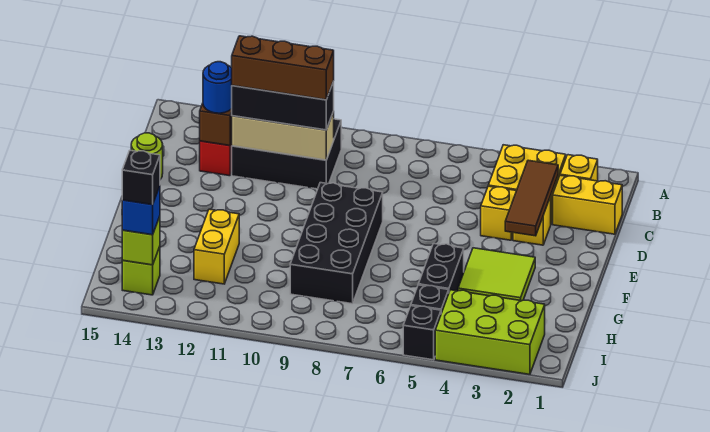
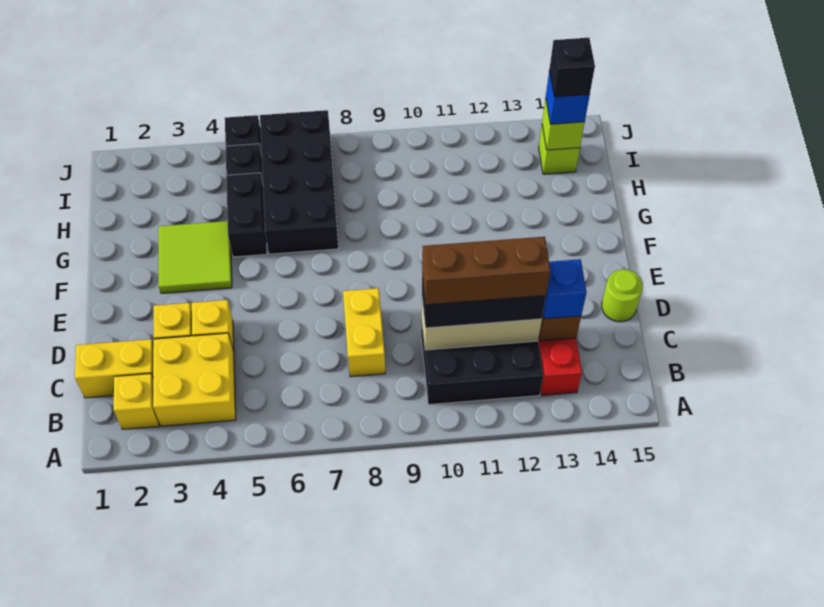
brown 1x3 tile [505,160,558,236] -> none
blue 1x1 round brick [203,62,232,113] -> blue 1x1 brick [543,259,587,319]
black 2x4 brick [290,183,383,304] -> black 2x4 brick moved to [260,110,338,254]
yellow 1x2 brick [194,209,239,284] -> yellow 1x2 brick moved to [343,288,385,377]
lime 2x3 brick [435,290,545,374] -> none

